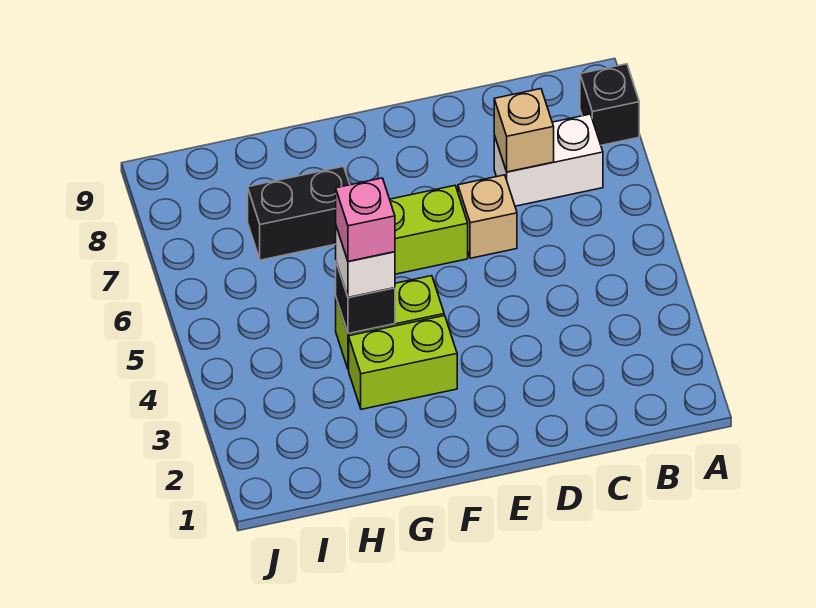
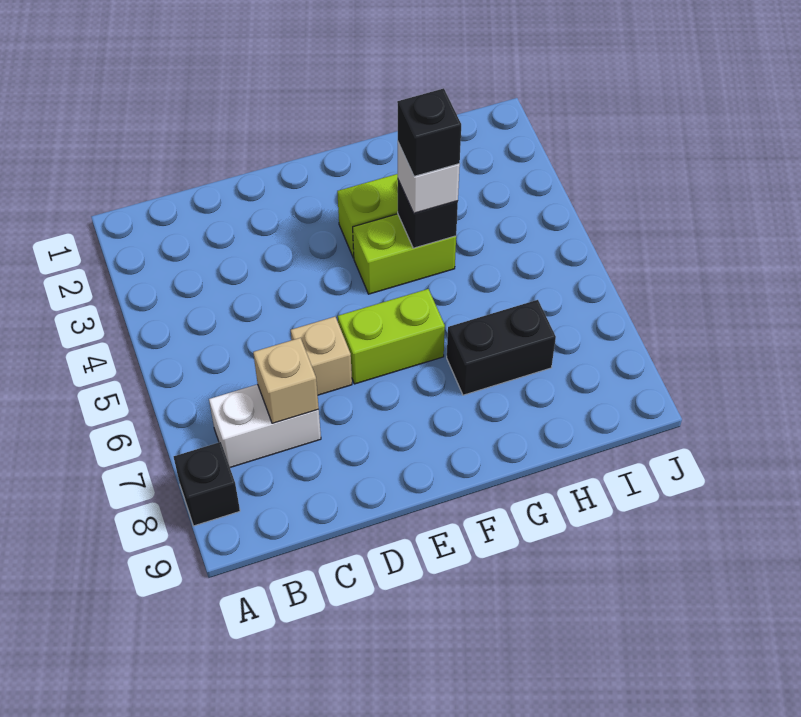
pink 1x1 brick [336,178,395,261] -> black 1x1 brick [397,88,461,176]

